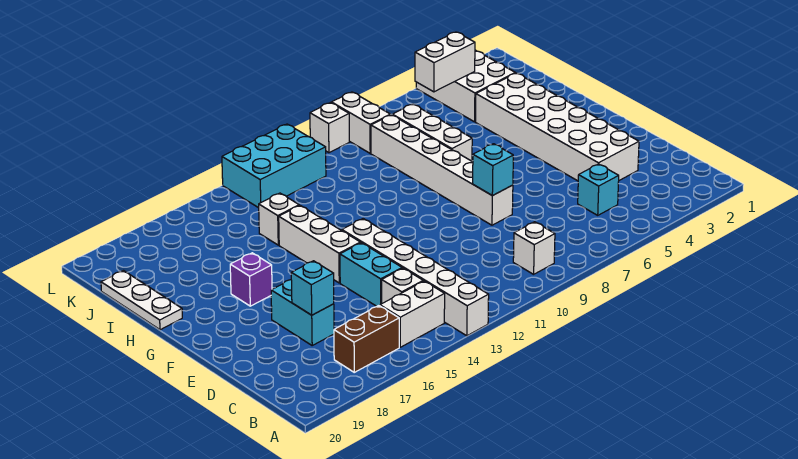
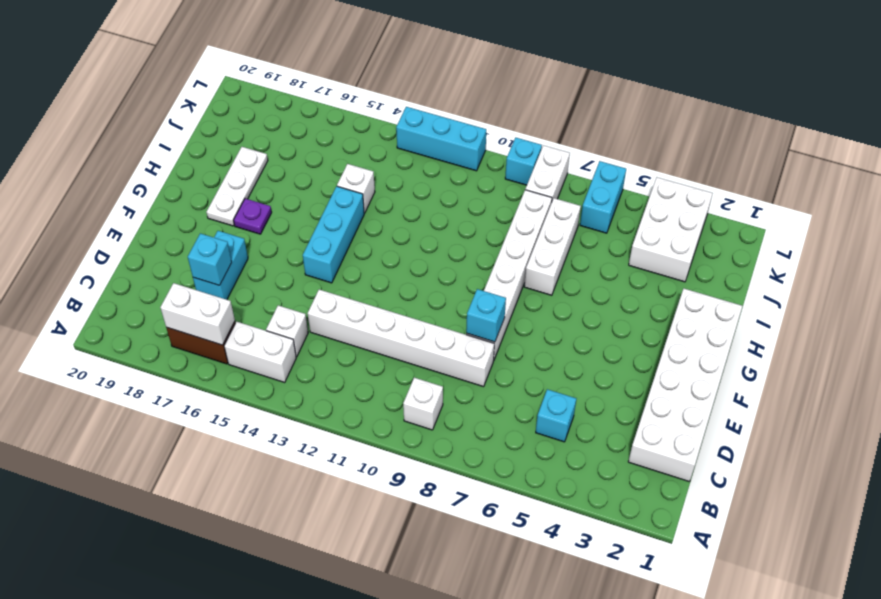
white 1x6 brick [342,219,489,336] -> white 1x6 brick turned to [308,290,494,387]
white 2x6 brick [476,73,639,181] -> white 2x6 brick moved to [628,289,743,482]
cyan 1x2 brick [340,243,402,306] -> cyan 1x2 brick moved to [580,161,626,233]
white 1x3 brick [279,205,360,283] -> cyan 1x3 brick [303,186,364,283]
purple 1x1 brick [230,253,272,306] -> purple 1x1 plate [234,199,272,234]
white 1x3 plate [101,271,182,330] -> white 1x3 plate moved to [206,147,268,226]
white 1x2 brick [415,32,475,92] -> white 1x2 brick moved to [160,283,235,345]
cyan 2x3 brick [222,124,326,208] -> cyan 1x3 brick [396,107,486,171]
white 1x1 brick [310,103,349,153] -> cyan 1x1 brick [505,138,542,185]

